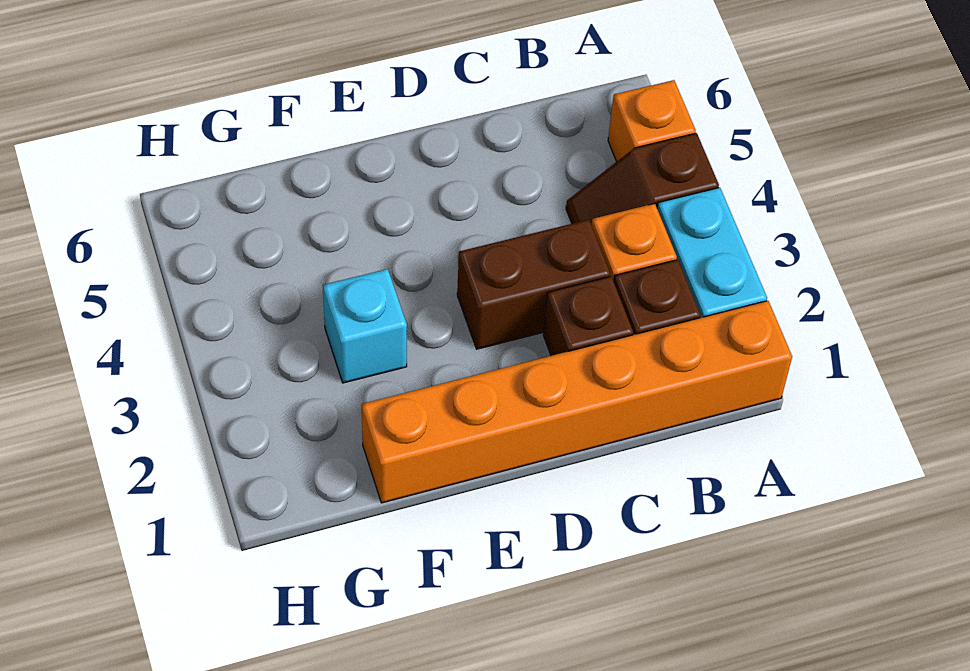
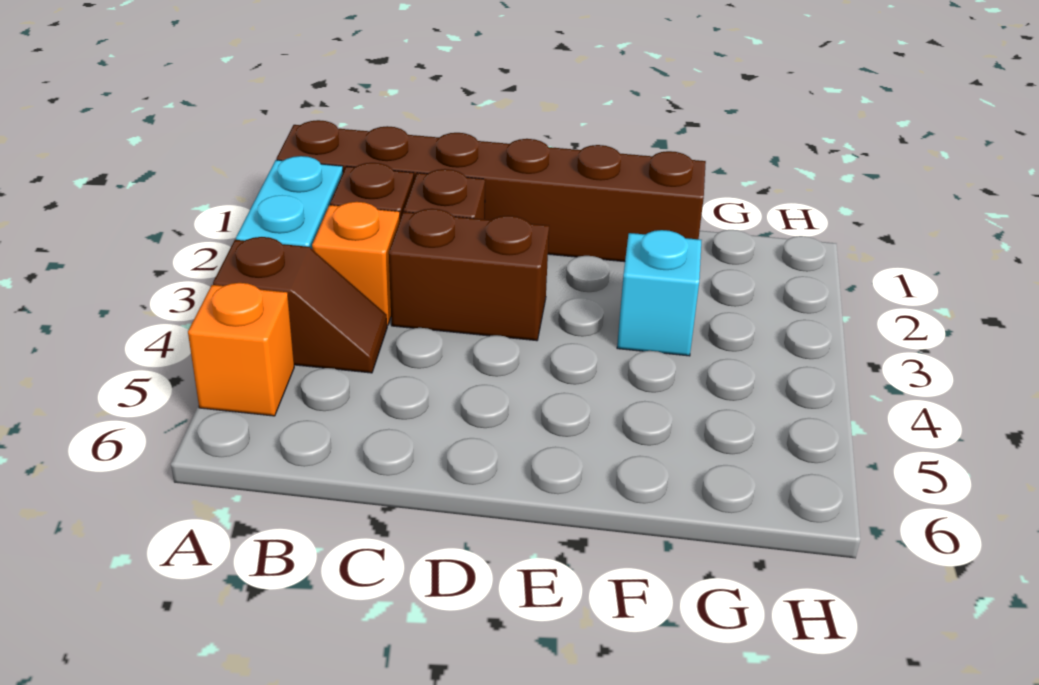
orange 1x6 brick [362,301,792,503] -> brown 1x6 brick [277,120,706,262]

